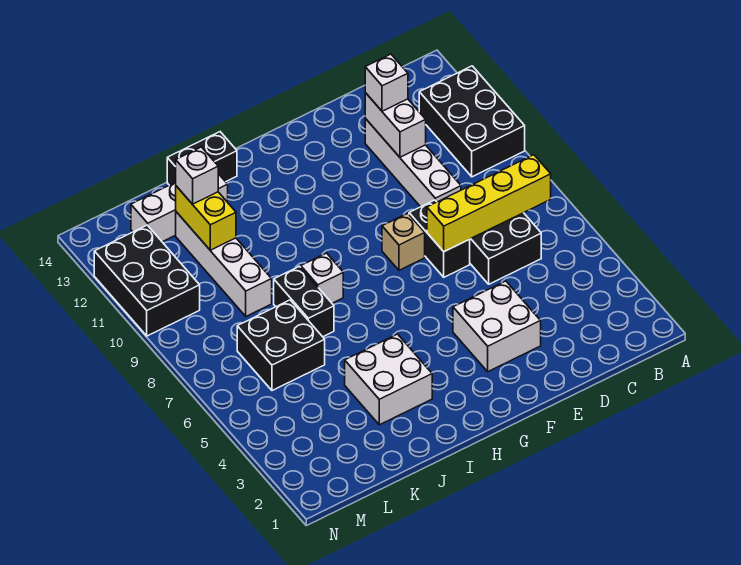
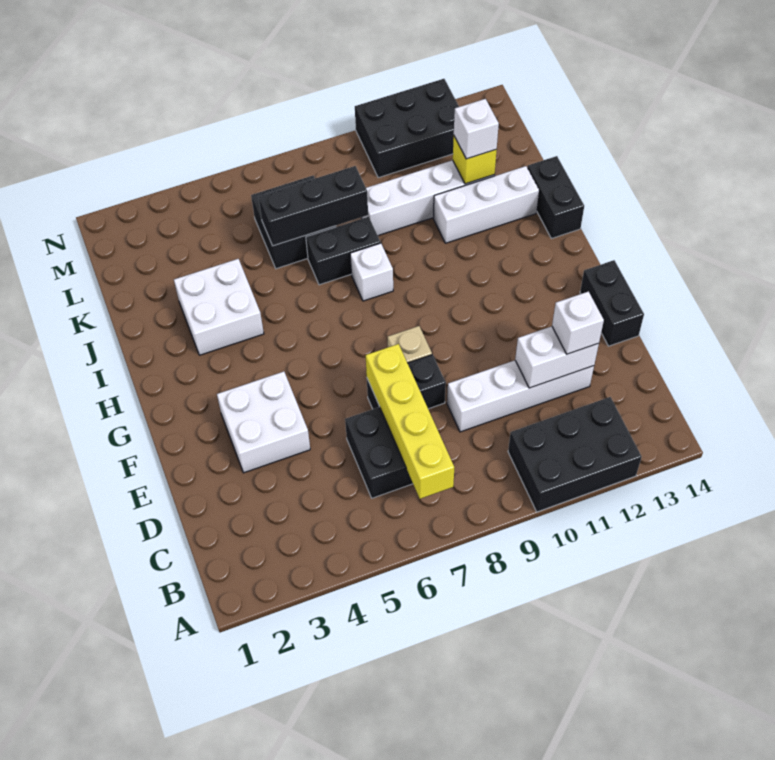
none -> black 1x2 brick [580,260,644,346]
white 1x3 brick [131,174,228,242] -> white 1x3 brick turned to [433,166,539,243]
none -> black 1x3 brick [259,166,368,246]
yellow 1x2 brick [176,186,236,250] -> yellow 1x1 brick [453,136,497,184]

